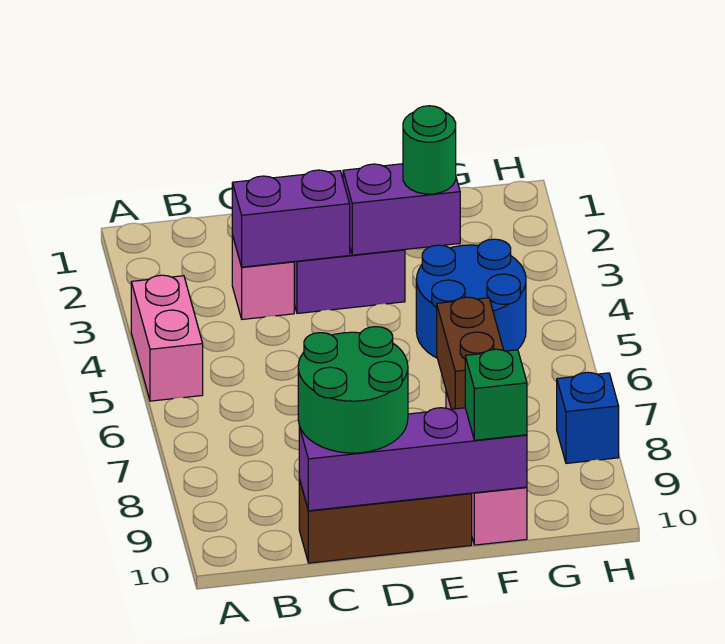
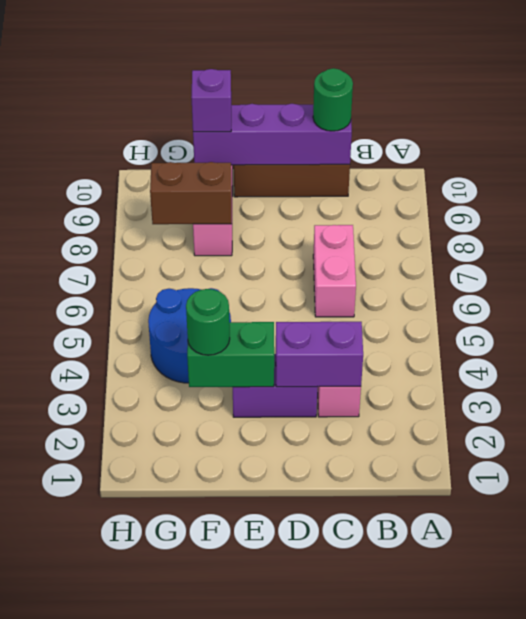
pink 1x2 brick [131,275,203,401] -> pink 1x2 brick moved to [313,225,356,317]
green 2x2 round brick [298,327,408,453] -> green 1x1 round brick [313,68,353,131]
purple 1x2 brick [343,164,460,255] -> green 1x2 brick [187,322,274,387]
brown 1x2 brick [437,297,503,409] -> brown 1x2 brick turned to [150,162,232,224]
green 1x1 brick [465,349,527,440] -> purple 1x1 brick [191,69,231,132]
blue 1x1 brick [557,372,619,463] -> none

